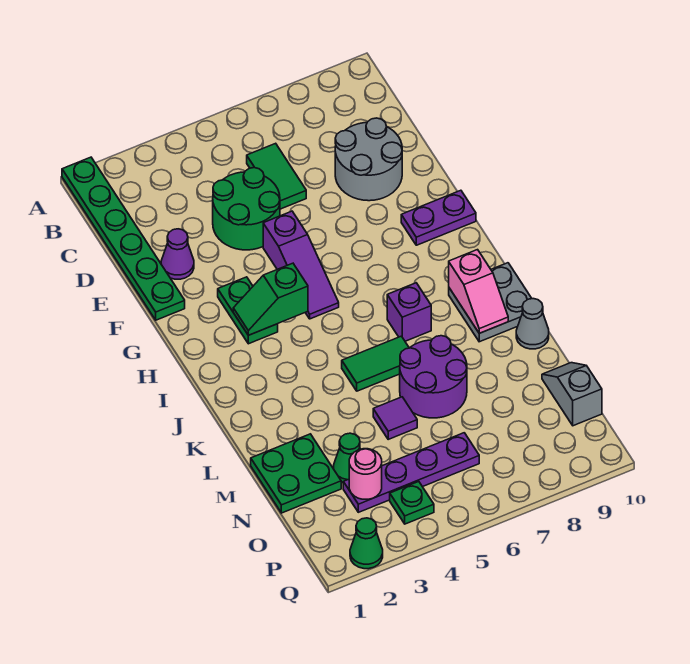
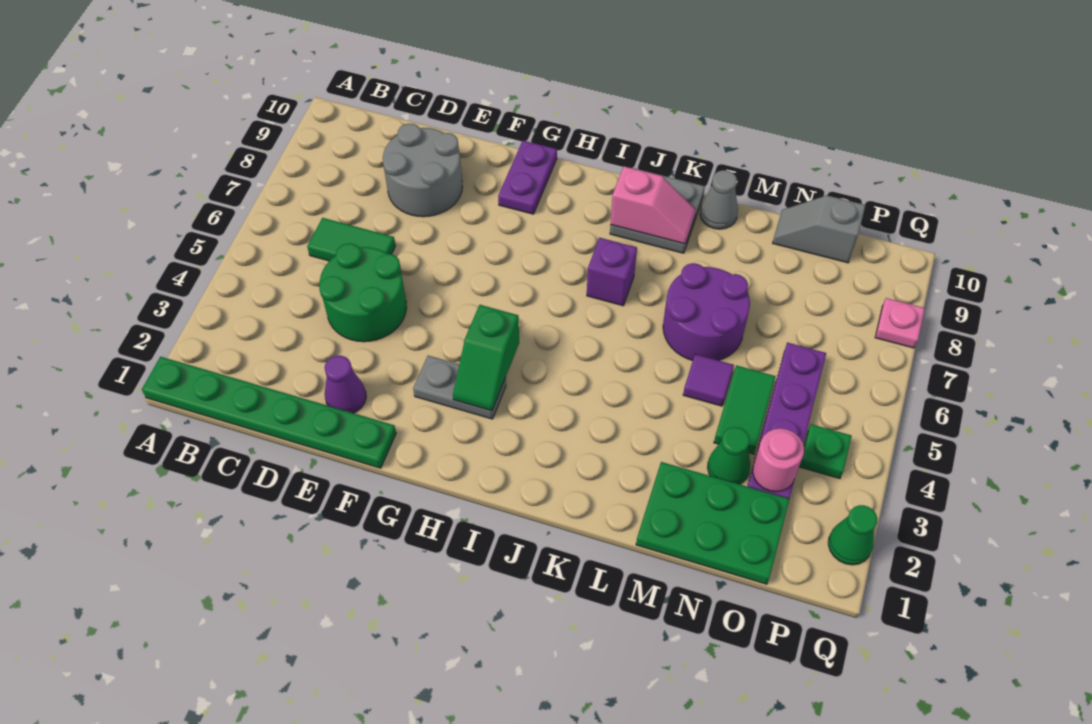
purple 1x3 slope [263,211,339,319] -> none
green 1x2 plate [218,277,278,344] -> grey 1x2 plate [413,356,506,419]
green 1x2 tile [342,336,409,391] -> green 1x2 tile moved to [714,365,776,454]
green 2x2 plate [251,434,341,513] -> green 2x3 plate [636,462,789,584]
none -> pink 1x1 plate [875,298,925,348]

